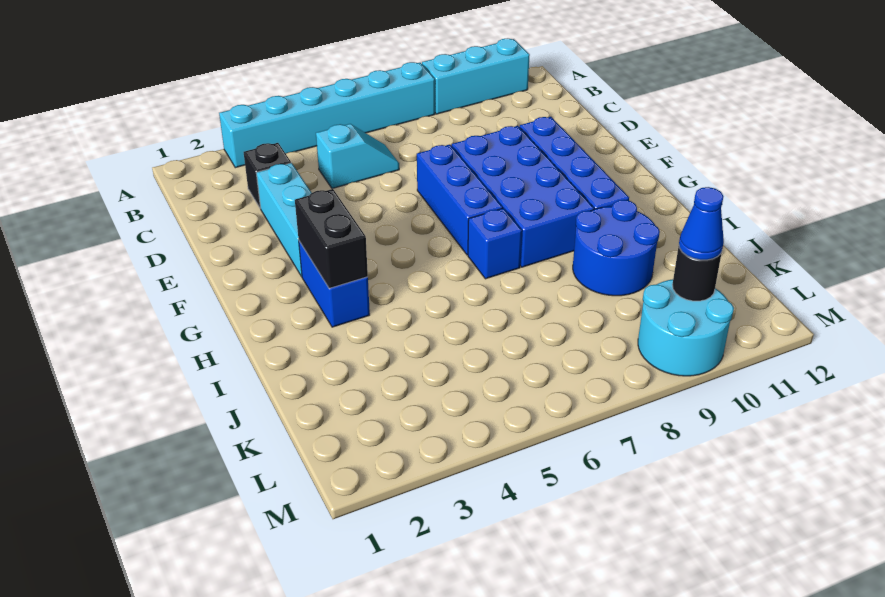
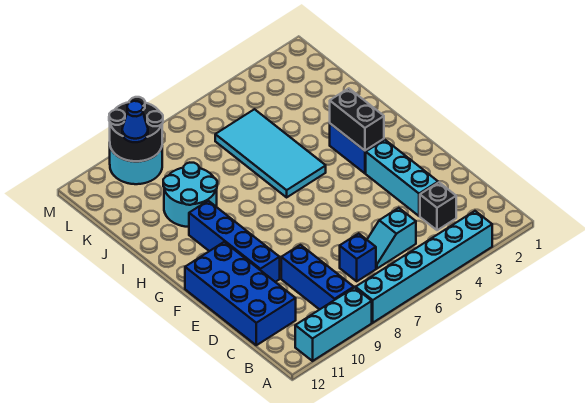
blue 1x3 brick [417,145,503,255] -> blue 1x3 brick moved to [281,245,354,310]
blue 2x4 brick [452,126,594,267] -> blue 2x4 brick moved to [185,242,296,345]
none -> cyan 2x4 tile [215,109,326,197]
blue 1x1 brick [468,208,522,279] -> blue 1x1 brick moved to [340,233,376,281]
blue 2x2 round brick [573,200,660,296] -> cyan 2x2 round brick [163,163,217,227]
black 1x1 round brick [672,246,722,301] -> black 2x2 round brick [109,97,163,161]

